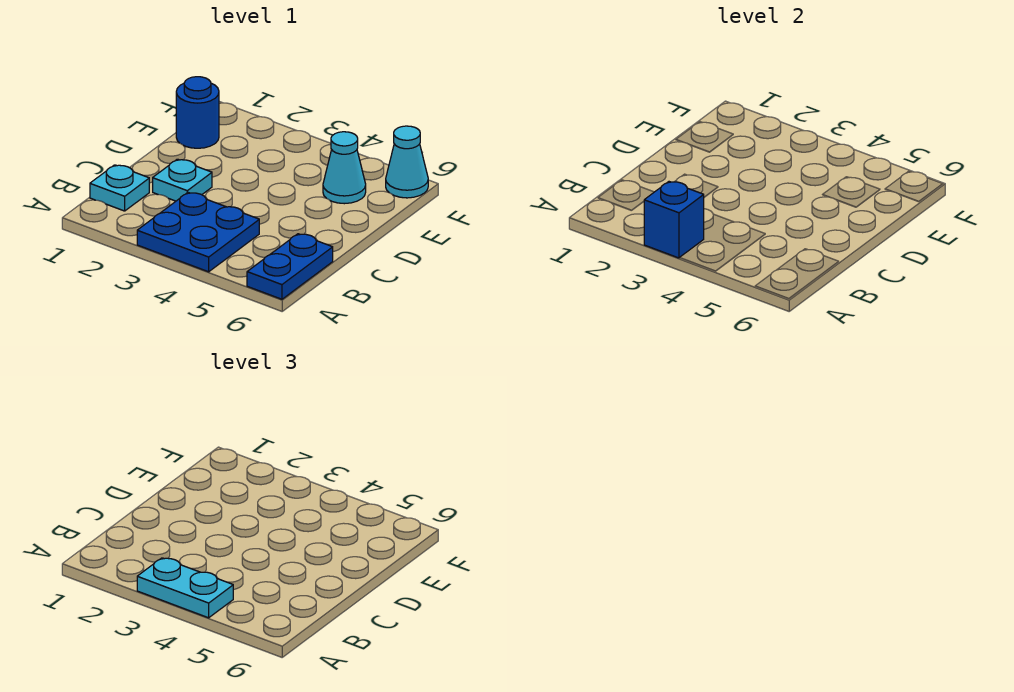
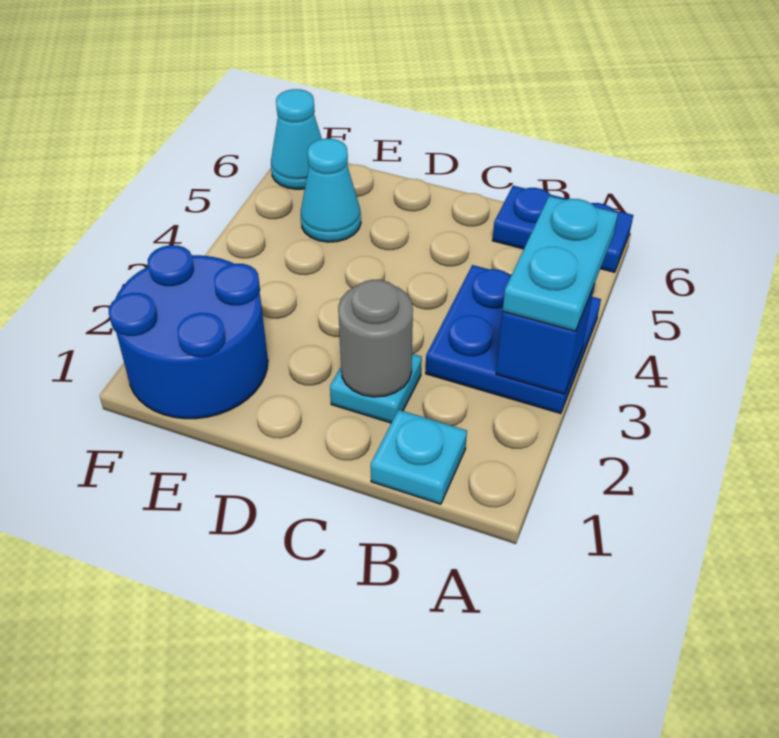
none -> grey 1x1 round brick [338,280,413,397]
blue 1x1 round brick [176,77,219,148] -> blue 2x2 round brick [109,245,268,419]

